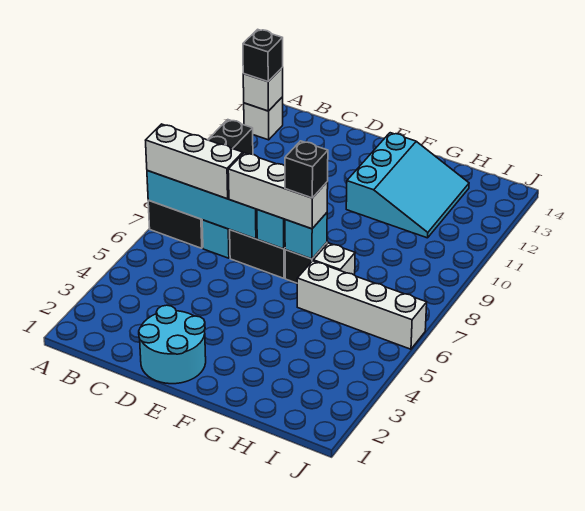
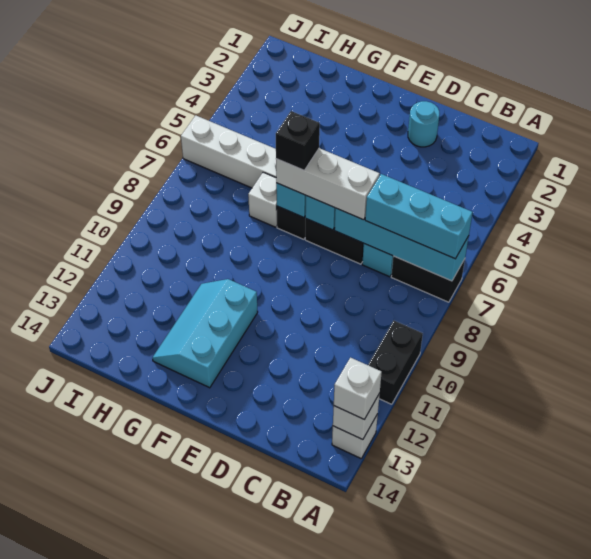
white 1x3 brick [146,124,243,199] -> cyan 1x3 brick [365,174,473,259]
black 1x1 brick [243,29,283,82] -> white 1x1 brick [334,358,382,419]
cyan 2x2 round brick [139,305,206,384] -> cyan 1x1 round brick [408,101,440,147]
cyan 3x3 slope [346,133,469,238] -> cyan 2x3 slope [153,279,258,388]

